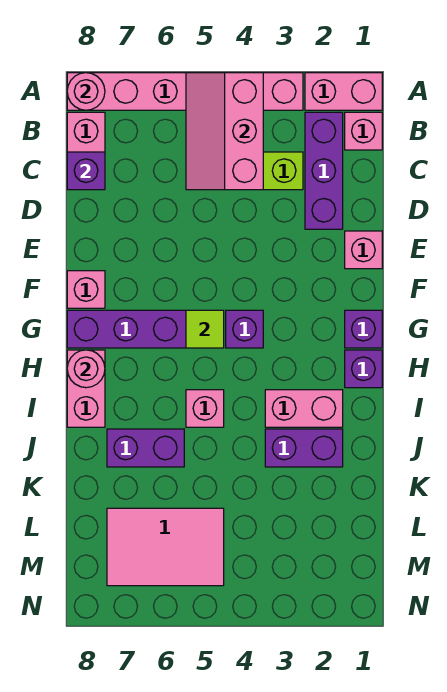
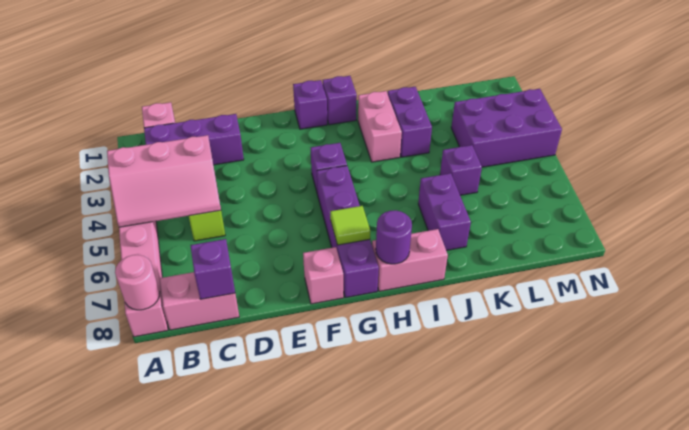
pink 1x2 brick [305,73,382,110] -> none
pink 1x1 brick [345,231,382,269] -> none
lime 1x1 tile [186,310,224,348] -> lime 1x1 tile moved to [330,206,370,245]
pink 1x1 round brick [67,350,105,388] -> purple 1x1 round brick [376,211,412,264]
pink 1x1 brick [186,390,224,427] -> none
none -> purple 1x1 brick [440,145,482,195]
none -> purple 2x3 brick [451,89,562,167]
pink 2x3 tile [107,508,224,586] -> none

